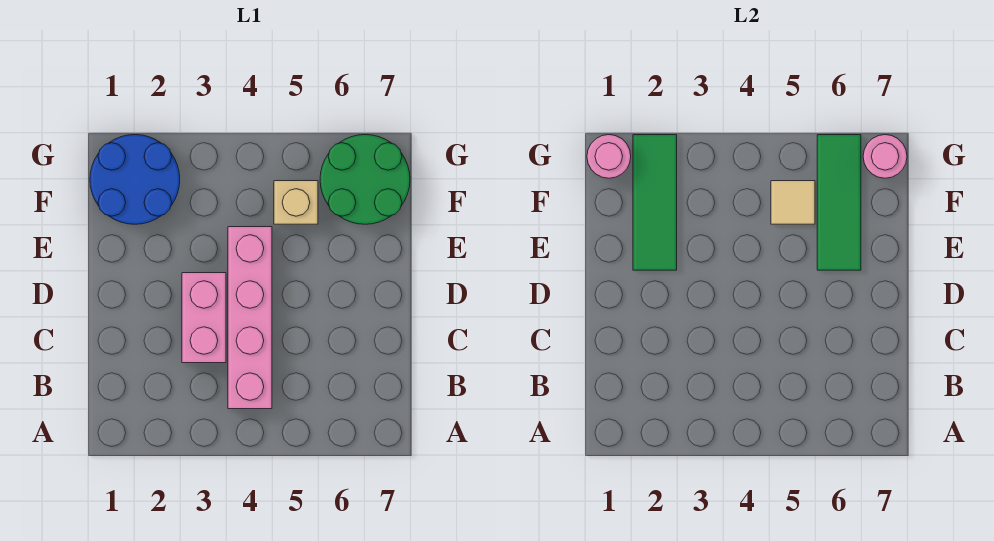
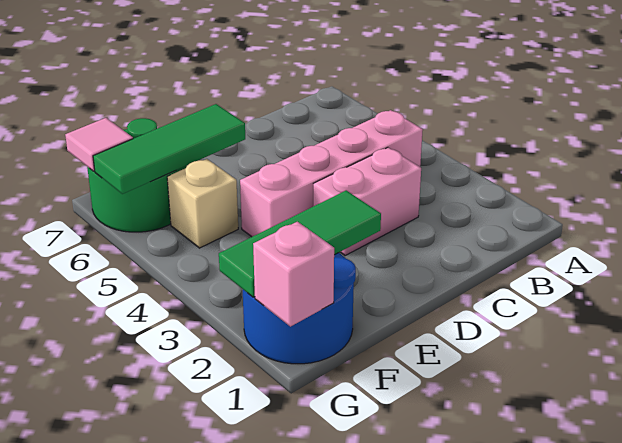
tan 1x1 tile [771,181,815,224] -> none
pink 1x1 round brick [587,135,631,178] -> pink 1x1 brick [253,222,334,327]
pink 1x1 round brick [863,135,907,178] -> pink 1x1 tile [65,118,133,171]

